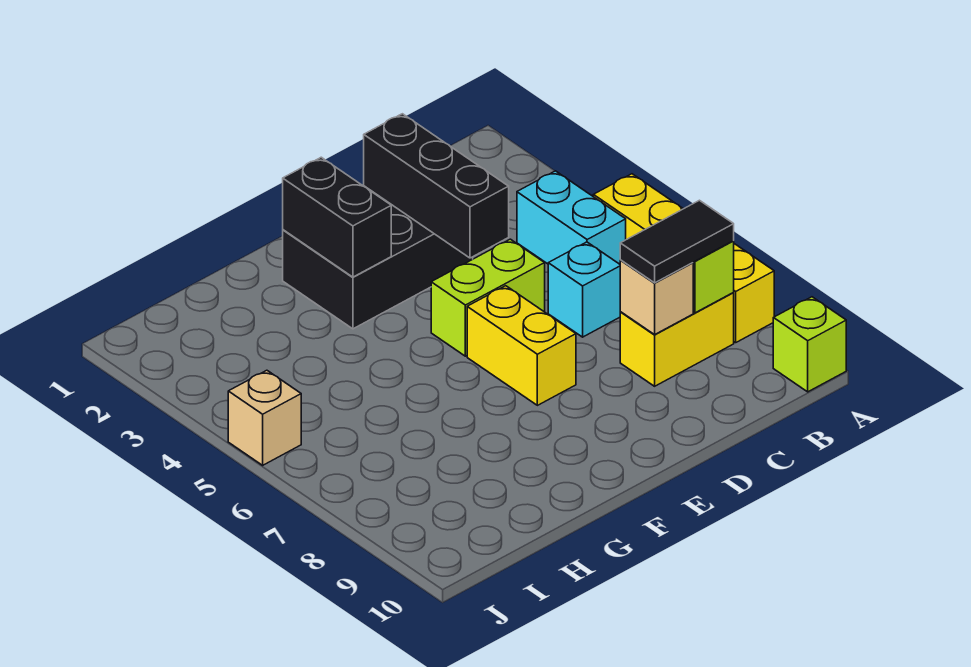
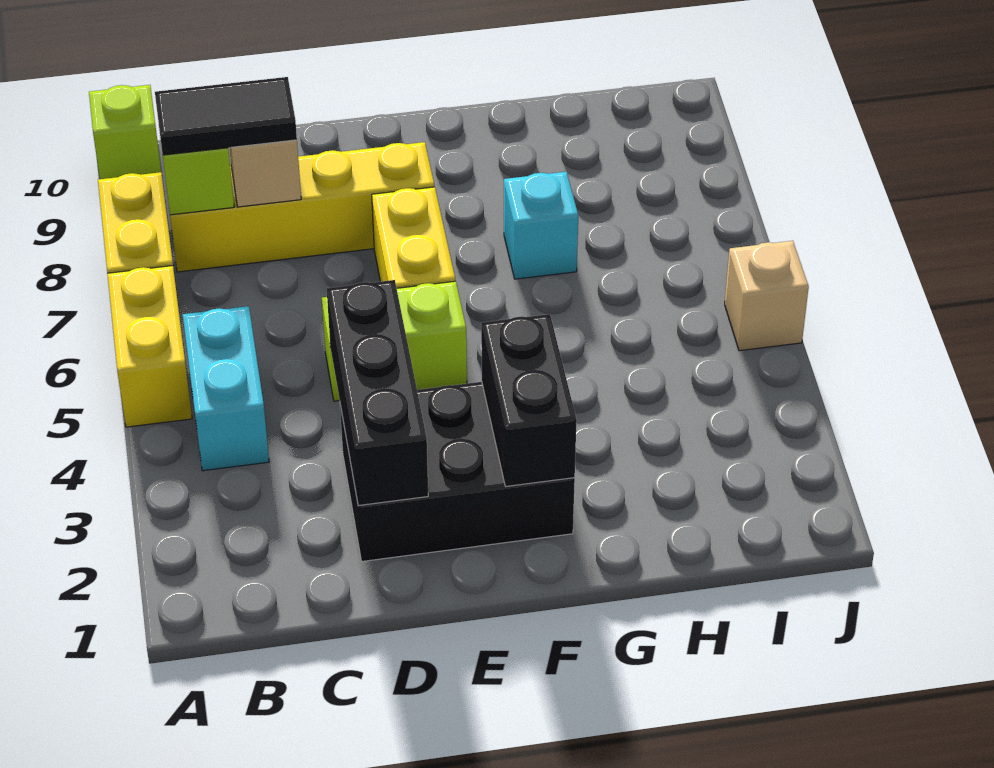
yellow 1x2 brick [620,293,734,386] -> yellow 1x4 brick [170,142,434,272]
cyan 1x1 brick [548,242,620,337] -> cyan 1x1 brick moved to [504,172,578,279]

